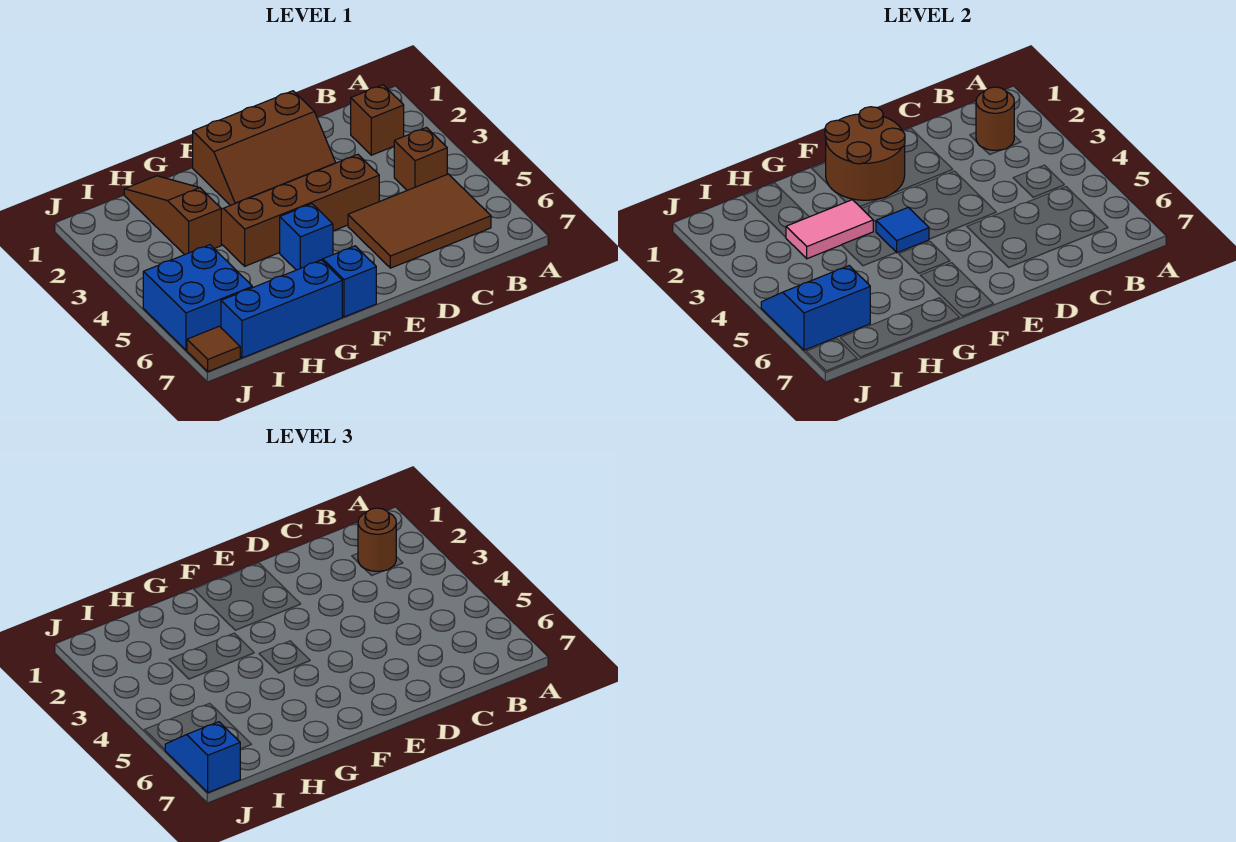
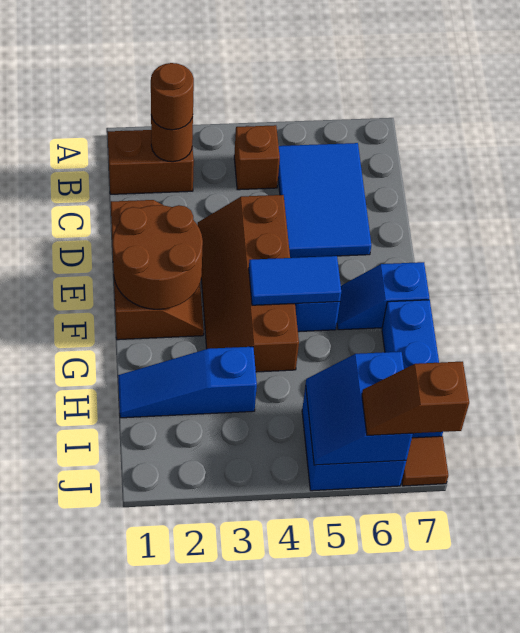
brown 1x1 brick [351,85,404,155] -> brown 1x2 brick [108,130,194,194]
brown 2x3 tile [348,174,491,268] -> blue 2x3 tile [278,143,371,258]
blue 1x1 tile [876,207,929,253] -> blue 1x2 tile [249,256,341,305]
pink 1x2 tile [786,200,873,259] -> none
brown 1x3 slope [124,176,221,255] -> blue 1x3 slope [118,347,257,418]
blue 1x2 slope [165,722,240,793] -> brown 1x2 slope [362,362,469,436]

